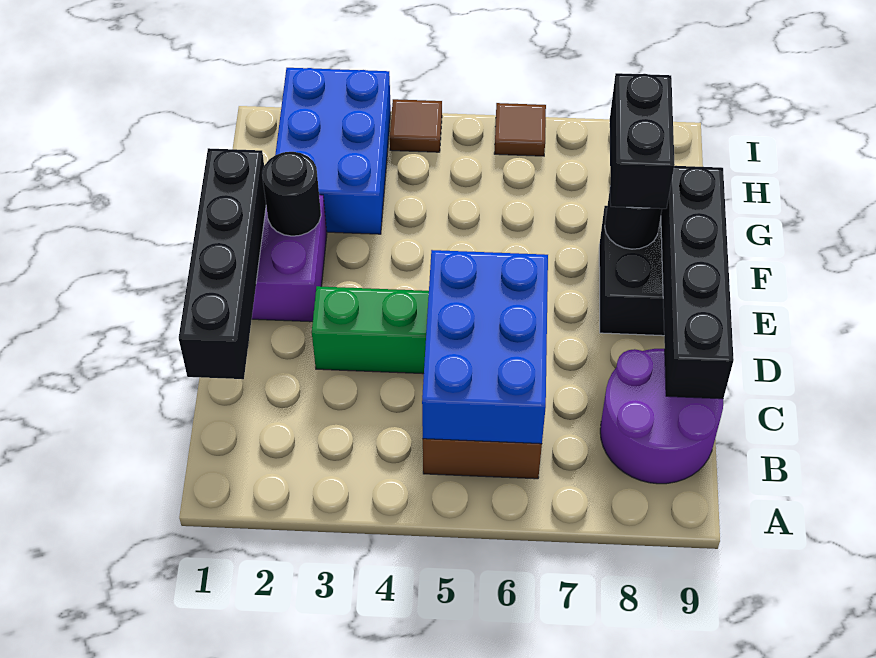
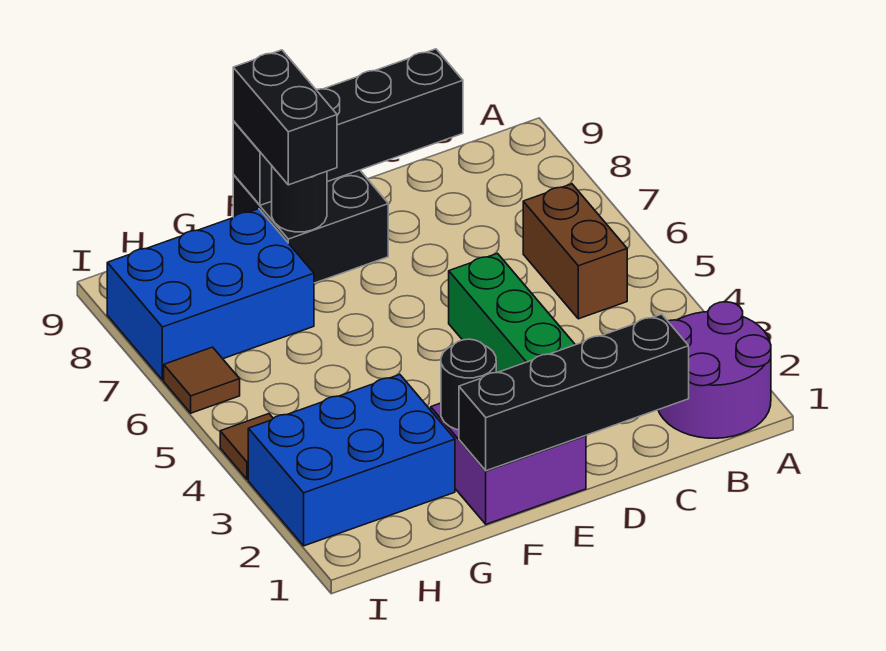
blue 2x3 brick [422,250,548,444] -> blue 2x3 brick moved to [107,209,314,380]
purple 2x2 round brick [600,349,723,484] -> purple 2x2 round brick moved to [658,302,771,438]
black 1x2 brick [610,73,675,209] -> black 1x2 brick turned to [233,50,337,185]

